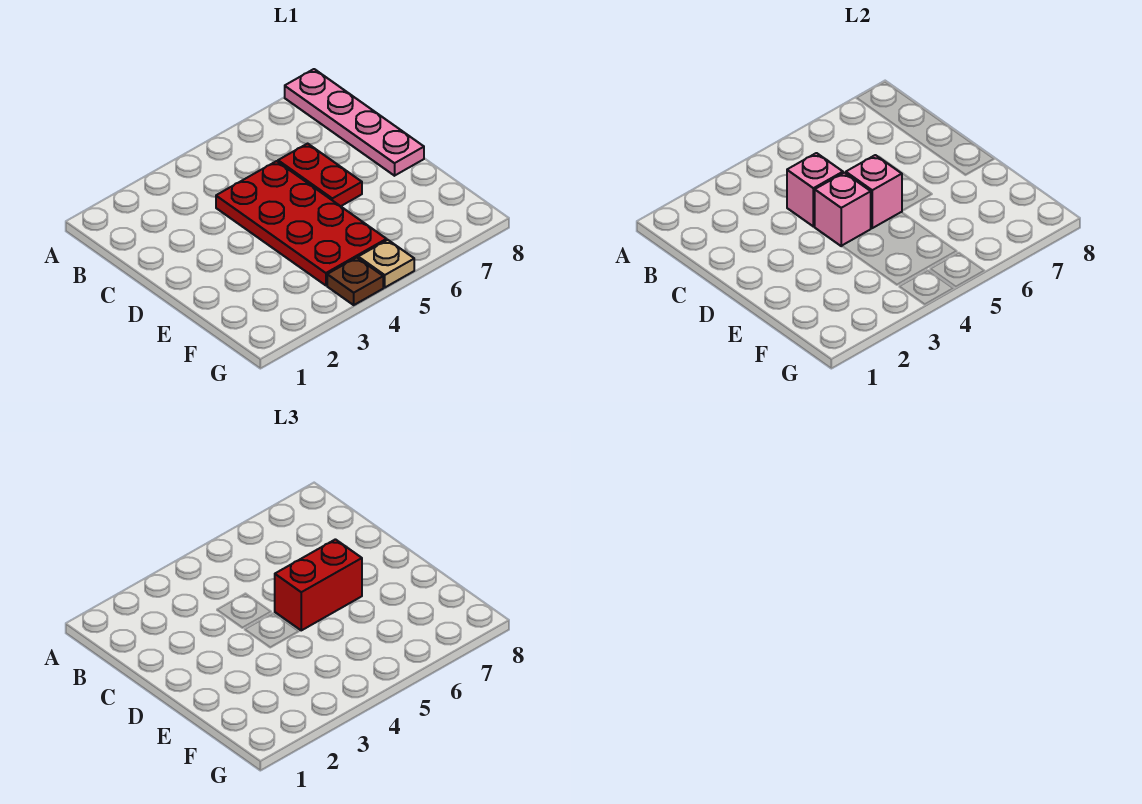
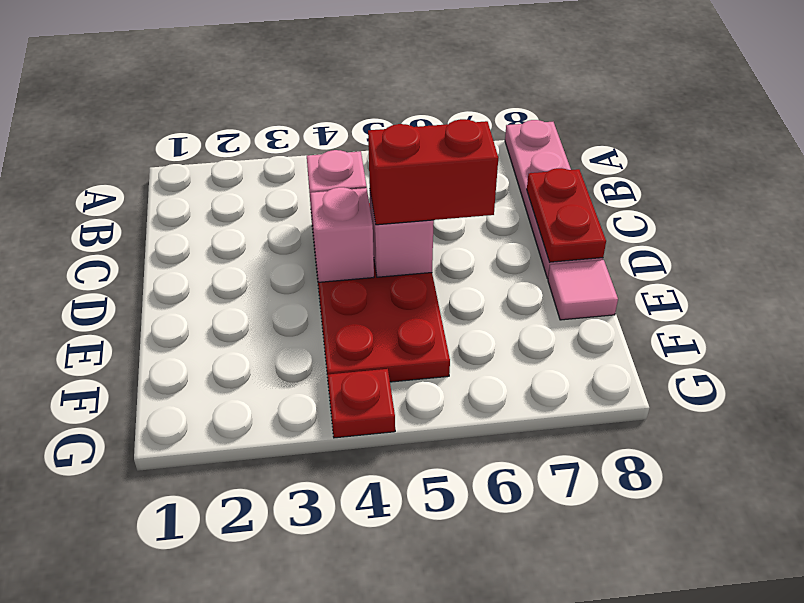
red 1x2 plate [278,144,362,206] -> red 1x2 plate moved to [527,168,606,262]
none -> pink 1x1 tile [548,260,618,320]
brown 1x1 plate [327,258,383,305] -> red 1x1 plate [328,369,395,438]
tan 1x1 plate [358,240,414,287] -> none

